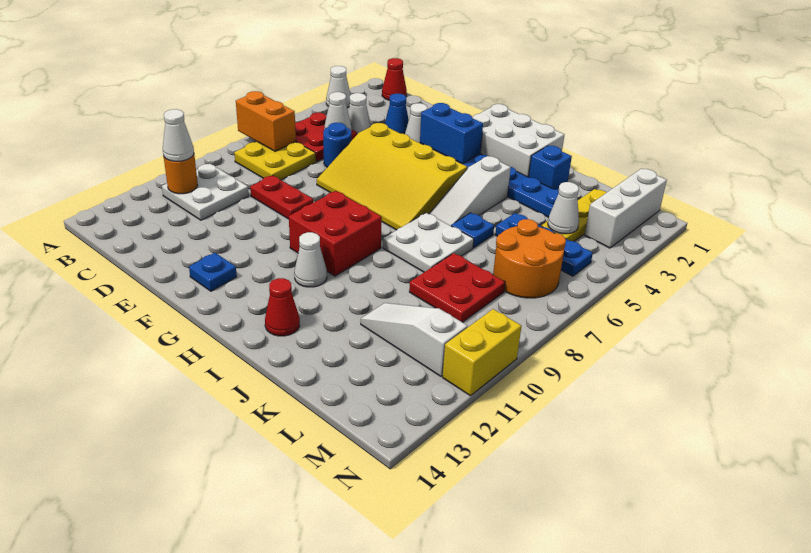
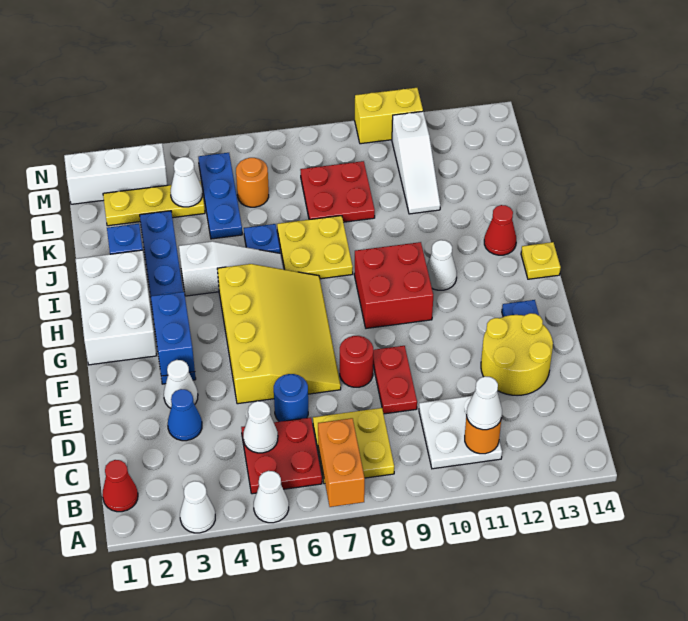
white 1x1 cone [348,93,371,134] -> white 1x1 cone moved to [254,471,289,523]
none -> yellow 2x2 round brick [481,313,553,395]
none -> red 1x1 round brick [340,336,373,387]
none -> yellow 1x1 plate [521,242,561,279]
white 2x2 plate [383,213,474,272] -> yellow 2x2 plate [277,216,353,279]
orange 2x2 round brick [493,219,566,298] -> orange 1x1 round brick [236,158,269,207]

